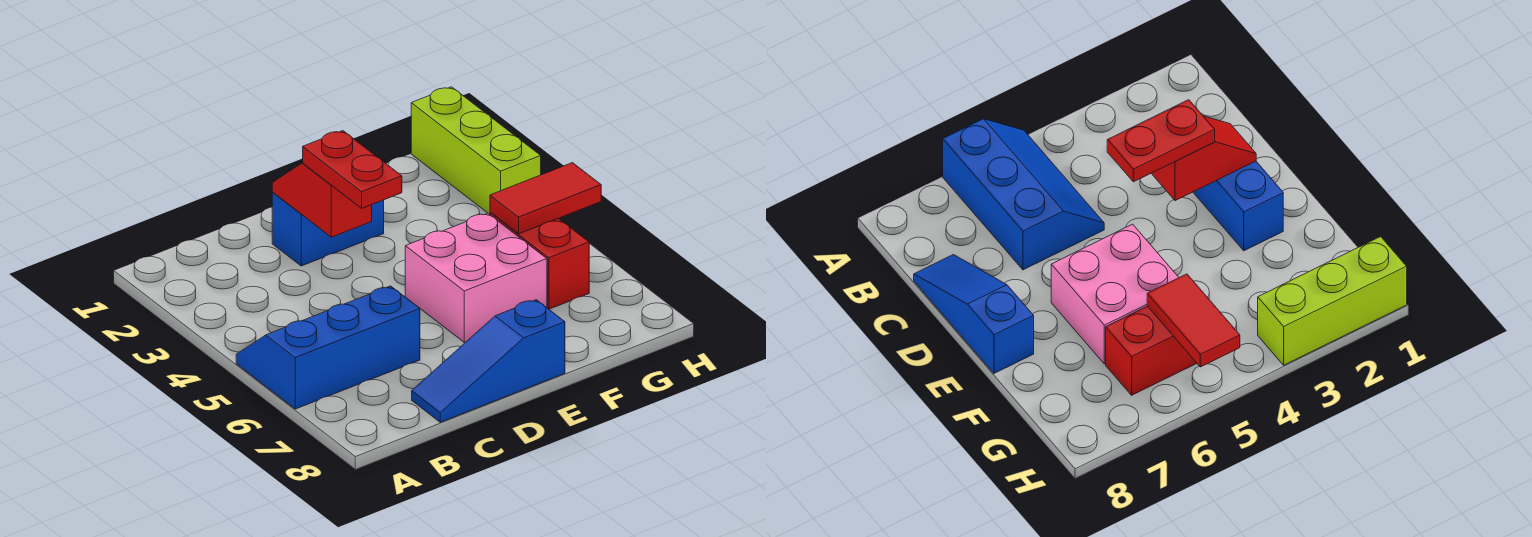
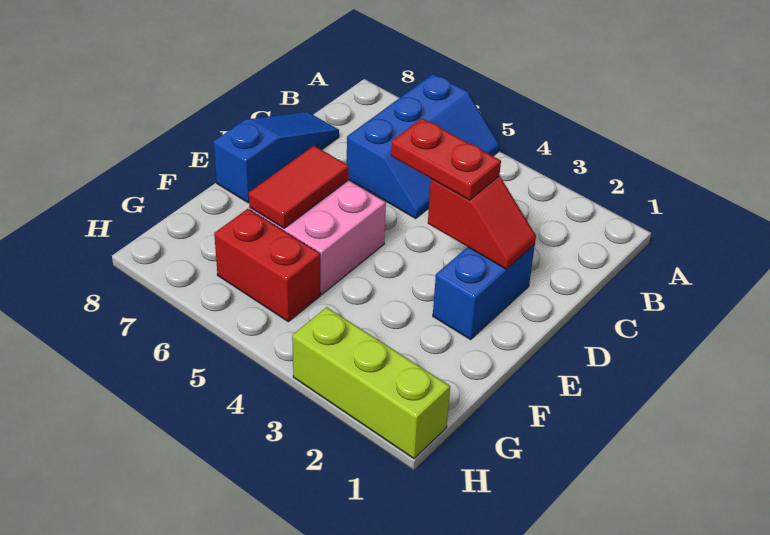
red 1x2 tile [490,163,601,234] -> red 1x2 tile moved to [249,146,349,228]

